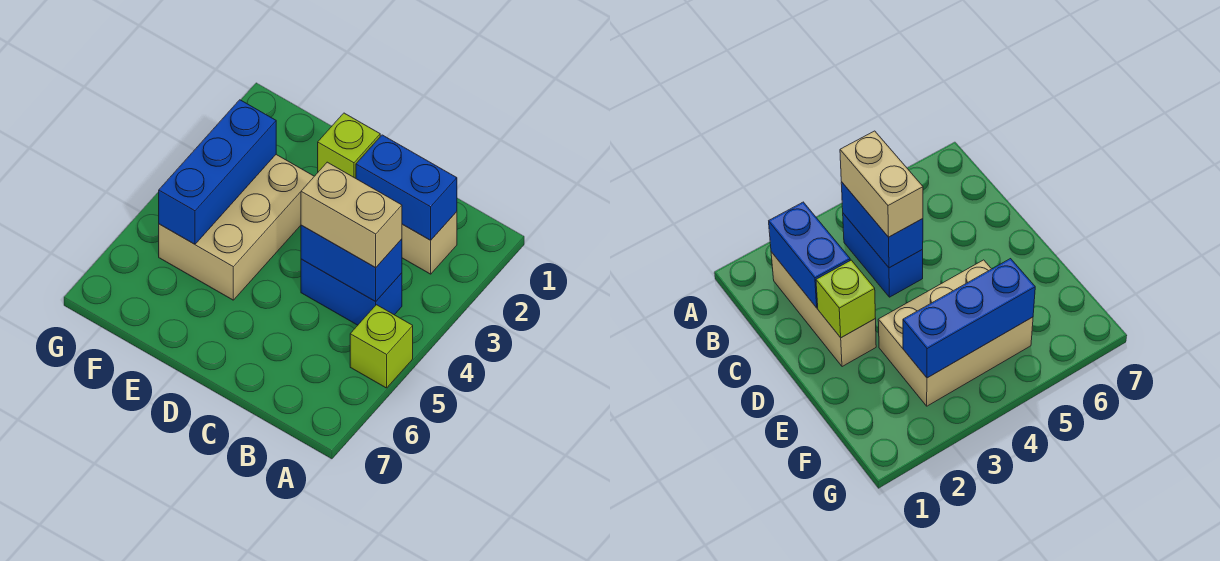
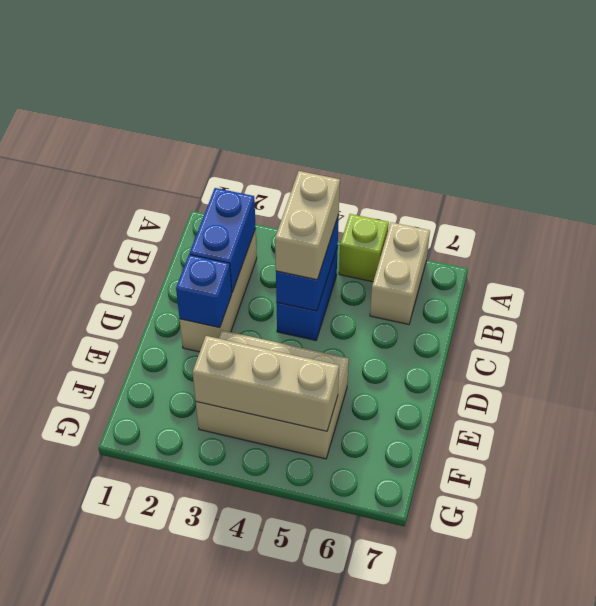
none -> tan 1x2 brick [370,222,430,324]
lime 1x1 brick [318,113,380,178] -> blue 1x1 brick [176,255,232,328]
blue 1x3 brick [159,100,276,244] -> tan 1x3 brick [193,336,339,431]

